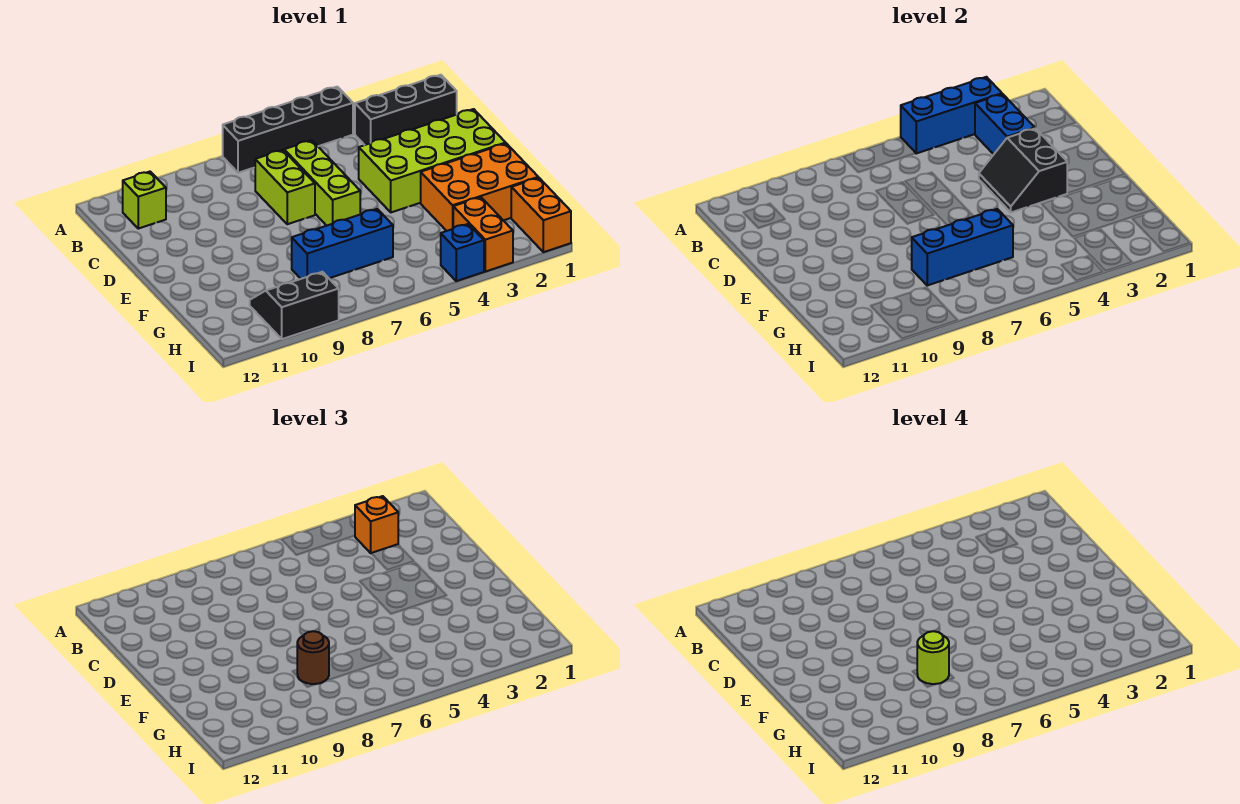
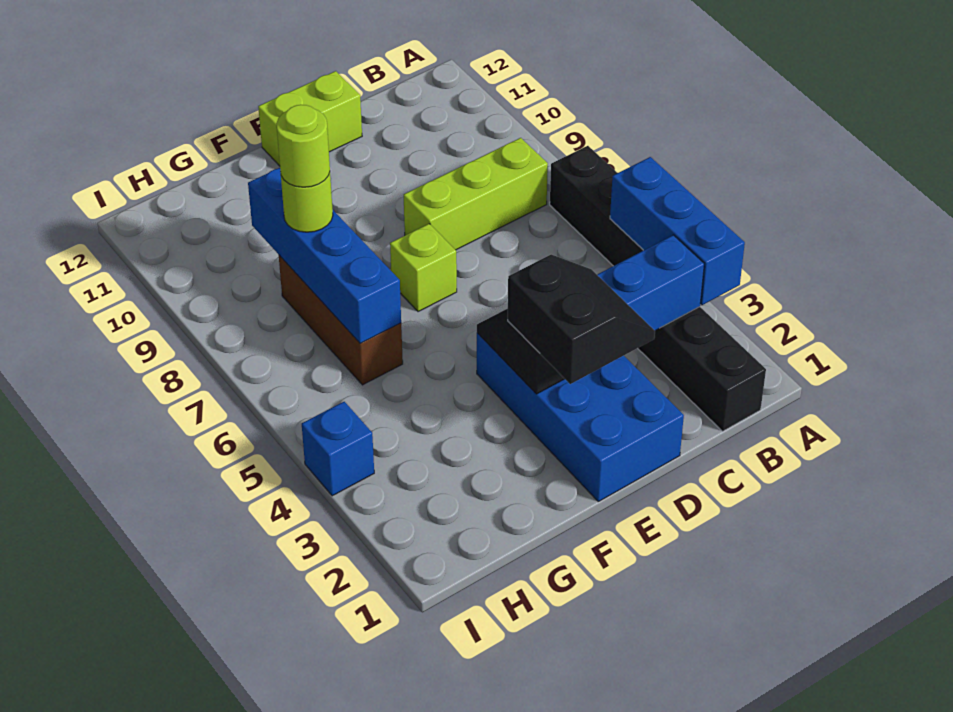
orange 1x1 brick [355,496,398,553] -> none
lime 1x1 brick [123,172,166,229] -> lime 1x1 brick moved to [390,224,457,312]
lime 1x3 brick [284,140,360,226] -> lime 1x3 brick moved to [404,138,548,250]
lime 1x2 brick [255,150,315,224] -> lime 1x2 brick moved to [258,71,362,166]
lime 2x4 brick [359,109,506,212] -> blue 2x4 brick [477,333,684,502]
orange 2x3 brick [421,143,538,231] -> none
blue 1x3 brick [292,209,393,279] -> brown 1x3 brick [279,255,403,385]
blue 1x3 brick [912,209,1013,285] -> blue 1x4 brick [248,168,401,343]
brown 1x1 round brick [297,631,329,684] -> lime 1x1 round brick [281,172,333,232]
orange 1x2 brick [511,178,571,252] -> none
orange 1x2 brick [453,197,513,272] -> none
black 2x2 slope [250,272,339,339] -> black 2x2 slope moved to [508,255,655,384]

